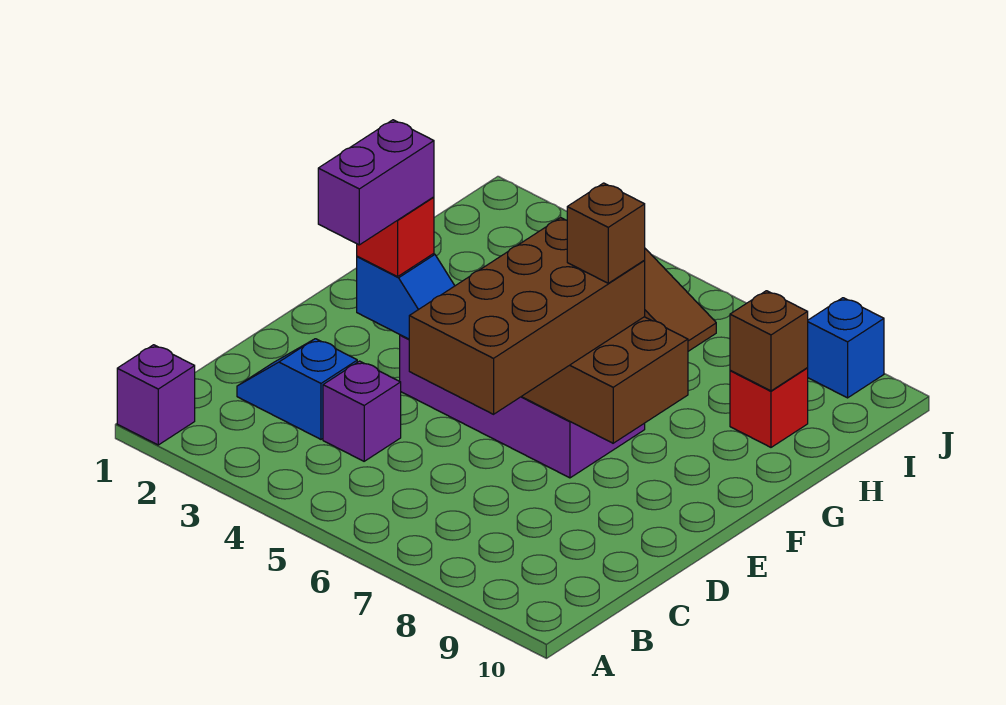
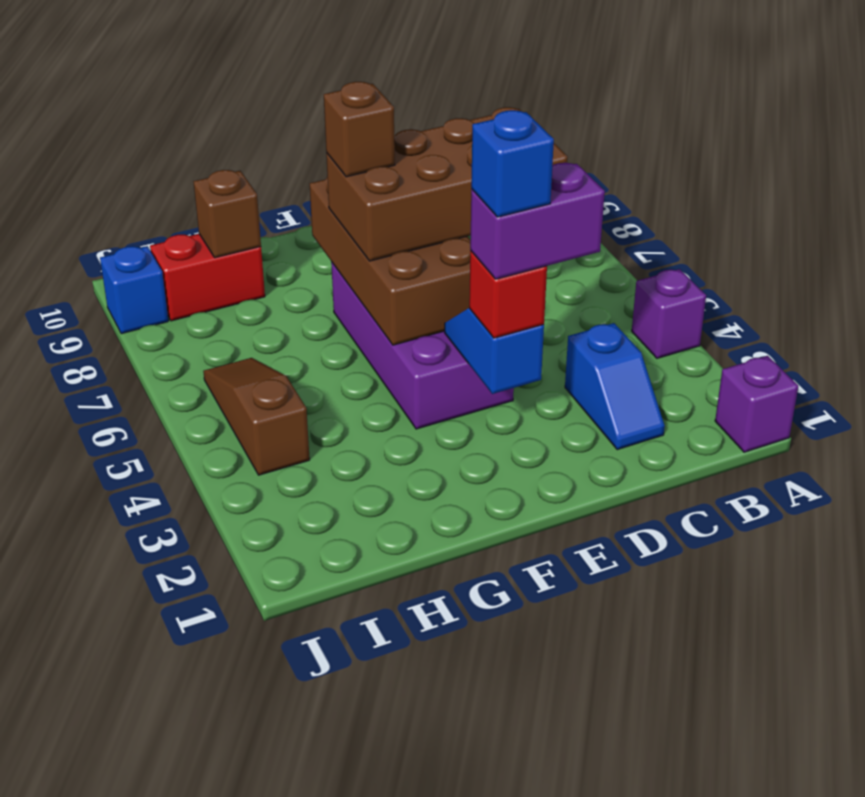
purple 1x1 brick [323,361,401,461] -> purple 1x1 brick moved to [632,269,706,358]
none -> blue 1x1 brick [471,110,554,217]
red 1x1 brick [730,368,808,447] -> red 1x2 brick [150,234,265,321]

